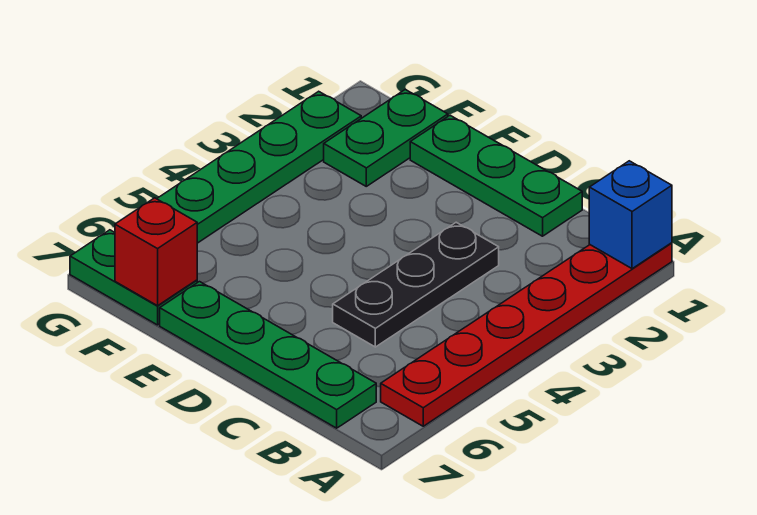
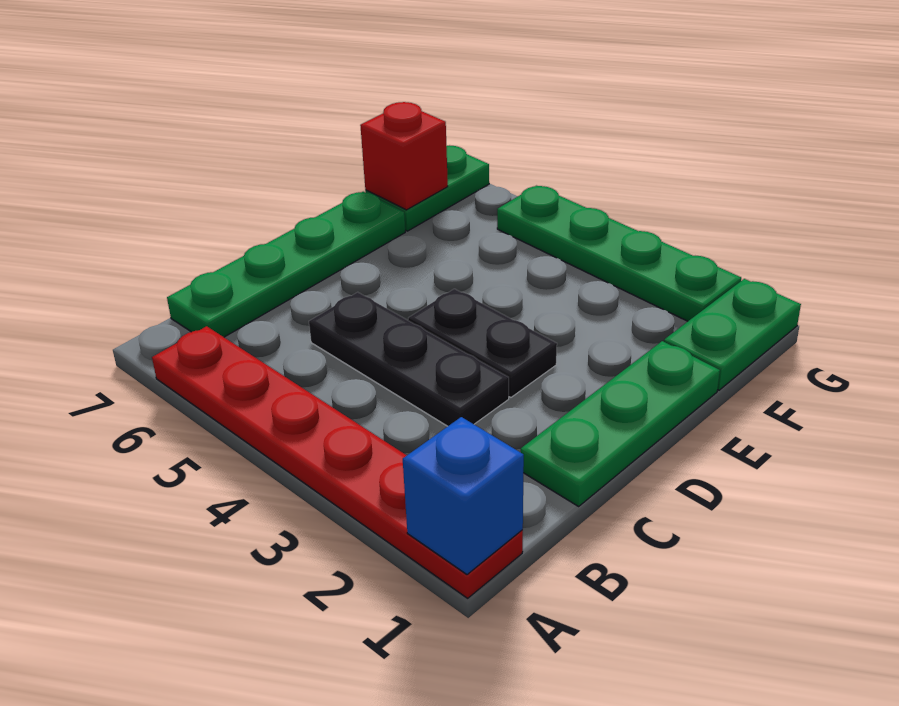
none -> black 1x2 plate [408,289,557,397]
green 1x2 plate [324,90,448,186] -> green 1x2 plate turned to [664,279,801,390]

